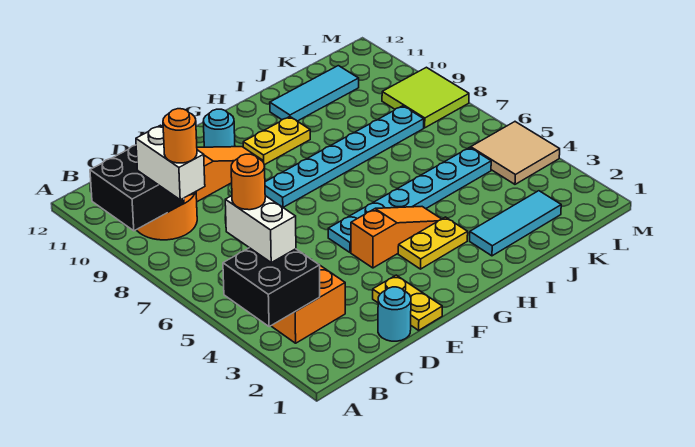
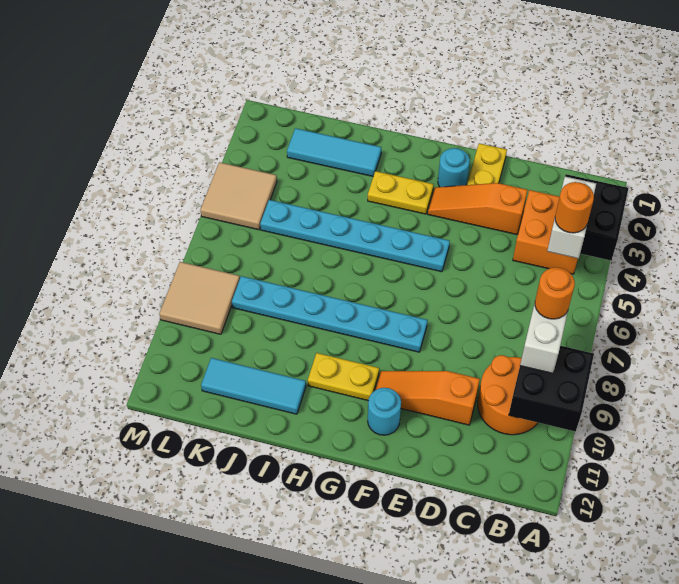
cyan 1x1 round brick [378,287,411,341] -> cyan 1x1 round brick moved to [438,148,470,187]
orange 1x3 slope [351,207,441,268] -> orange 1x3 slope moved to [428,183,527,235]
lime 2x2 tile [382,67,469,128] -> tan 2x2 tile [159,262,240,334]

